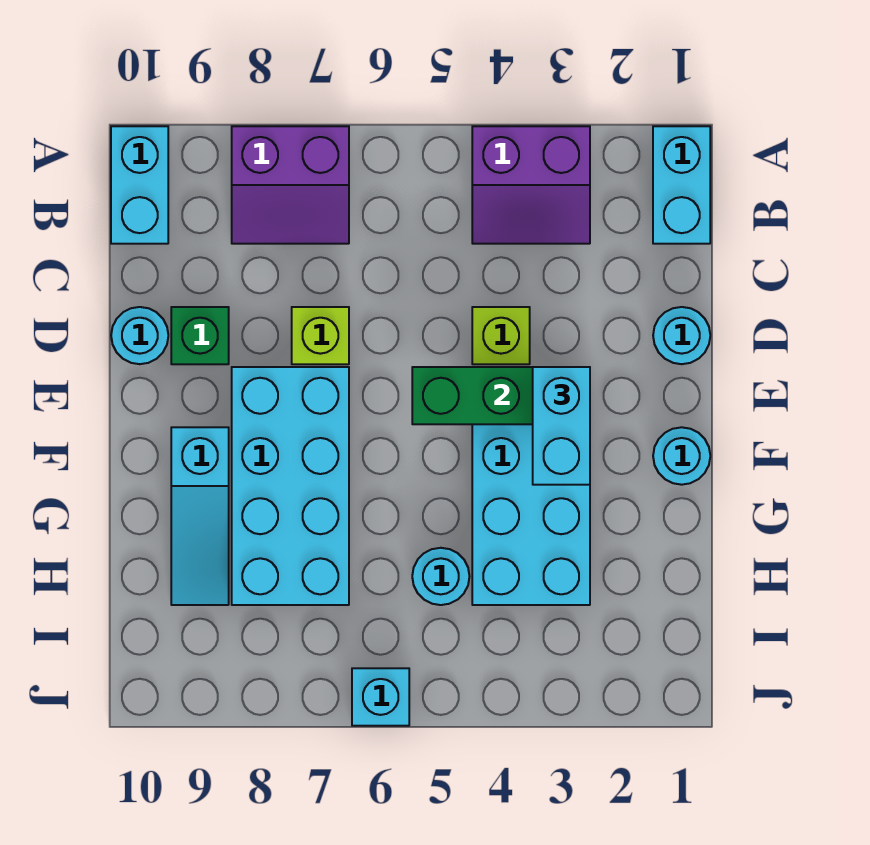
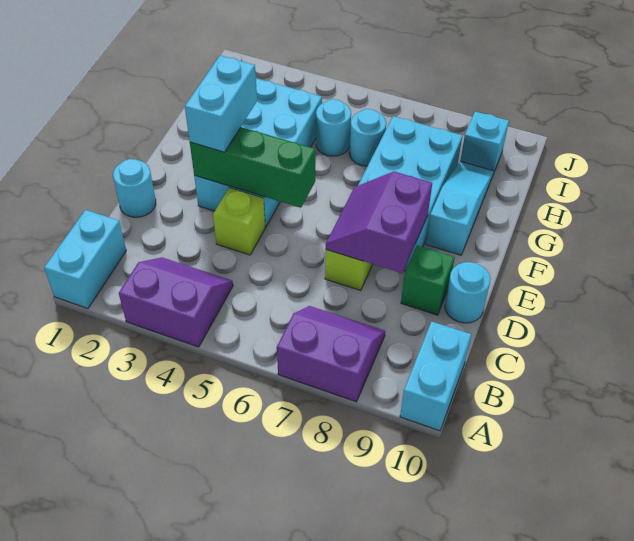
none -> purple 2x2 slope [326,172,432,273]
cyan 1x1 round brick [653,427,710,485] -> cyan 1x1 round brick moved to [349,109,386,166]
cyan 1x1 brick [352,668,409,726] -> cyan 1x1 brick moved to [460,112,509,174]

